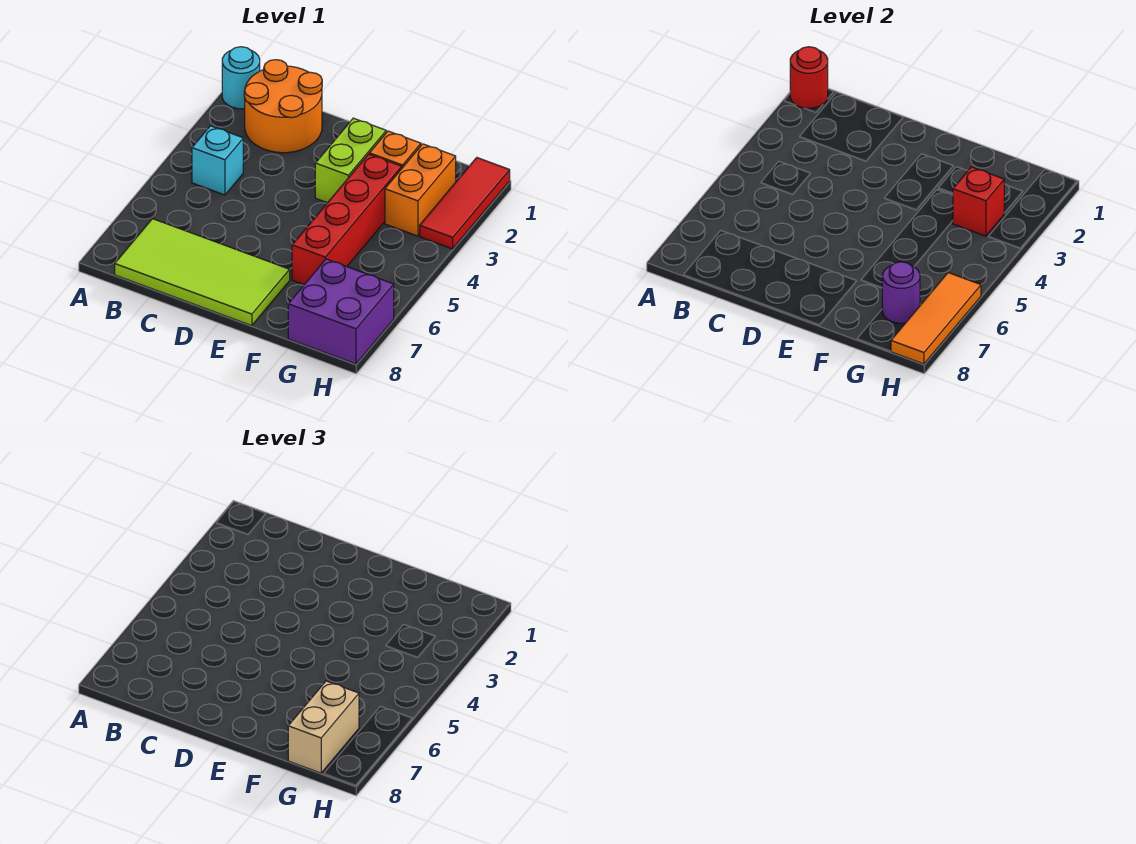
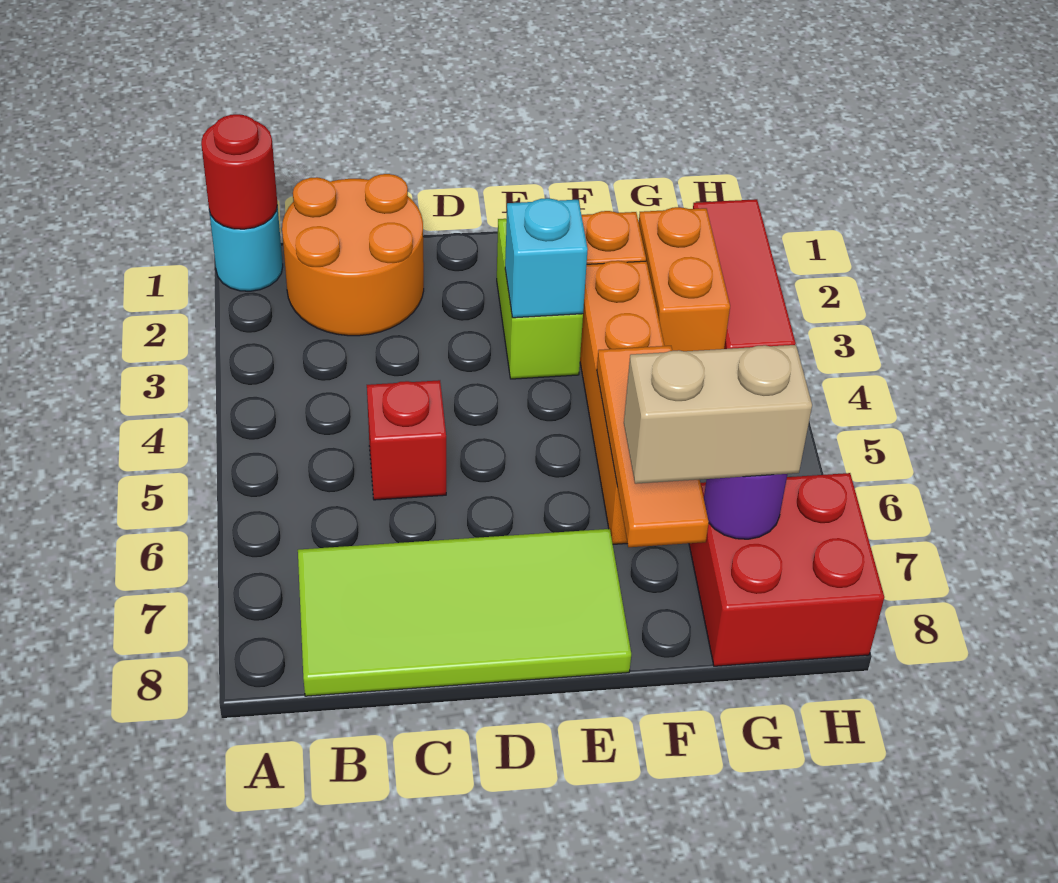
cyan 1x1 brick [192,126,243,195] -> cyan 1x1 brick moved to [505,198,588,318]
red 1x4 brick [292,154,402,284] -> orange 1x4 brick [580,261,664,544]
red 1x1 brick [953,167,1004,236] -> red 1x1 brick moved to [367,380,446,500]
purple 2x2 brick [288,259,394,364] -> red 2x2 brick [689,473,884,666]
tan 1x2 brick [288,681,359,773] -> tan 1x2 brick turned to [624,345,812,484]
orange 1x3 tile [891,273,981,364] -> orange 1x3 tile moved to [597,346,709,547]

